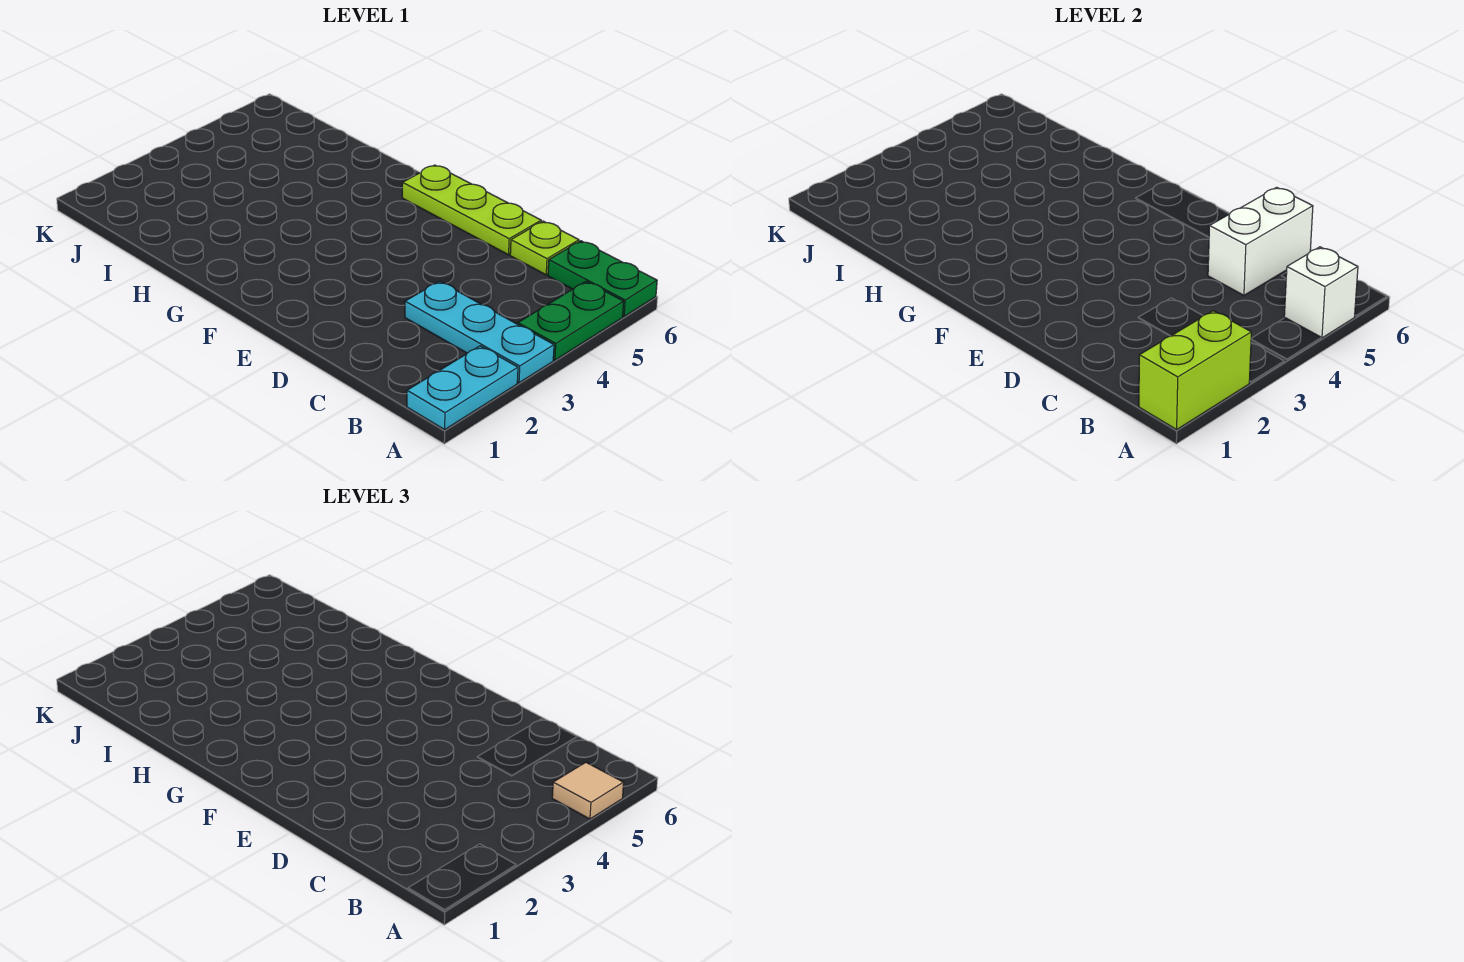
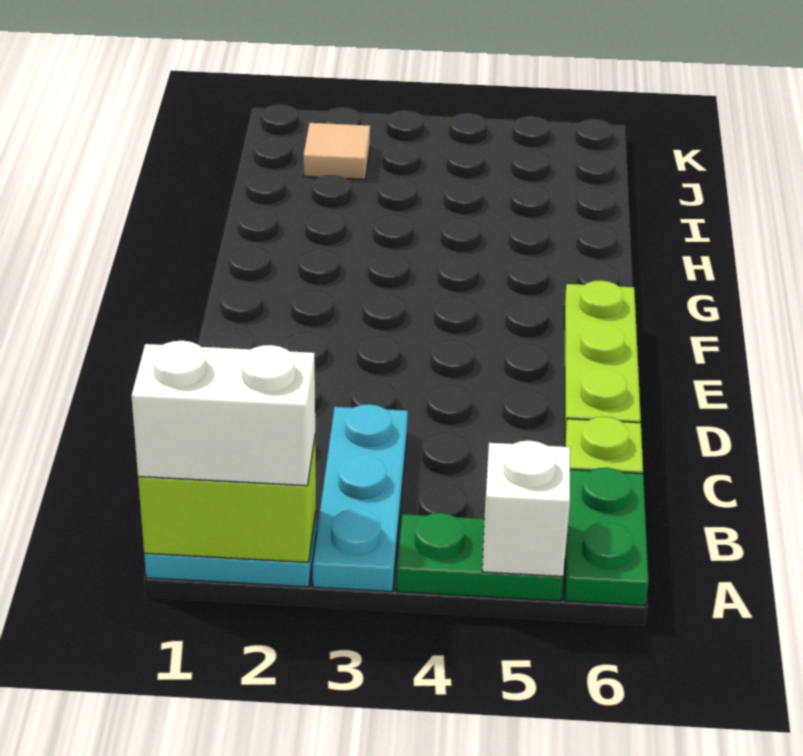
tan 1x1 tile [552,762,624,819] -> tan 1x1 tile moved to [303,123,370,179]
white 1x2 brick [1208,187,1313,295] -> white 1x2 brick moved to [131,341,315,486]

